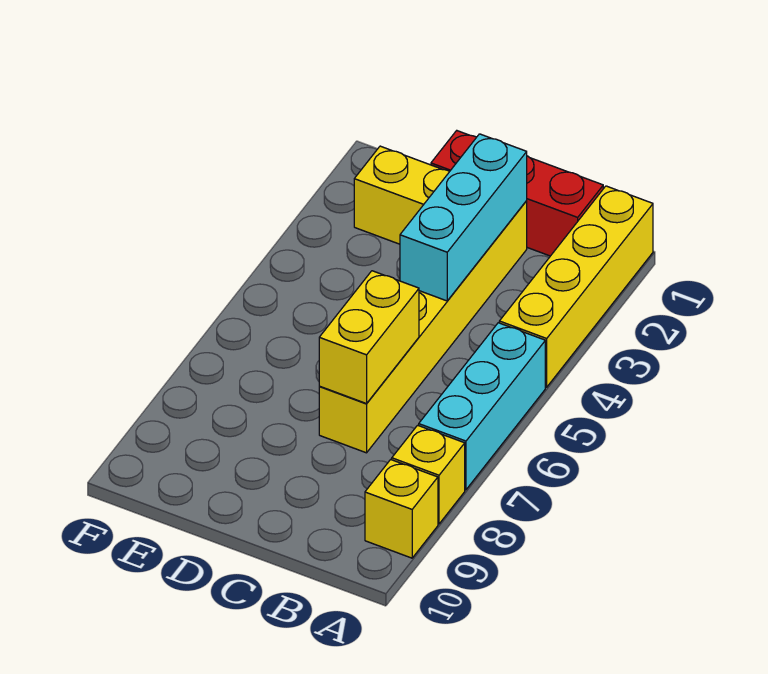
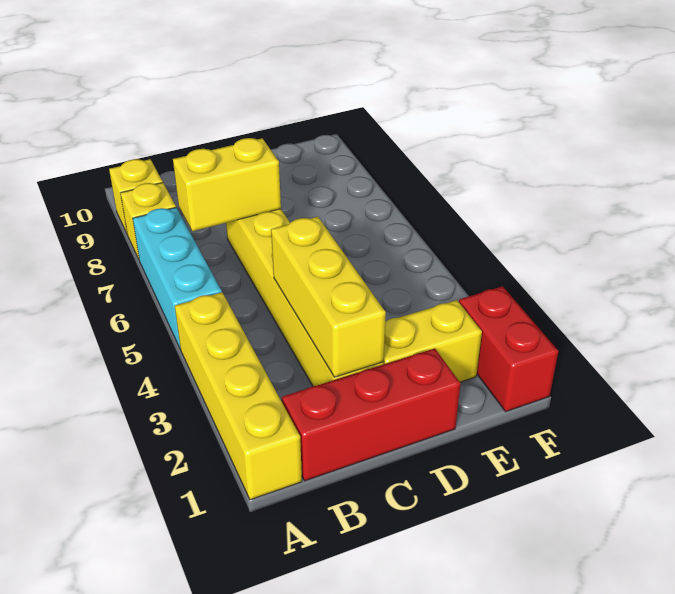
cyan 1x3 brick [400,134,527,301] -> yellow 1x3 brick [271,217,386,377]
yellow 1x2 brick [319,271,419,404] -> yellow 1x2 brick turned to [173,138,281,231]
none -> red 1x2 brick [459,286,559,411]

